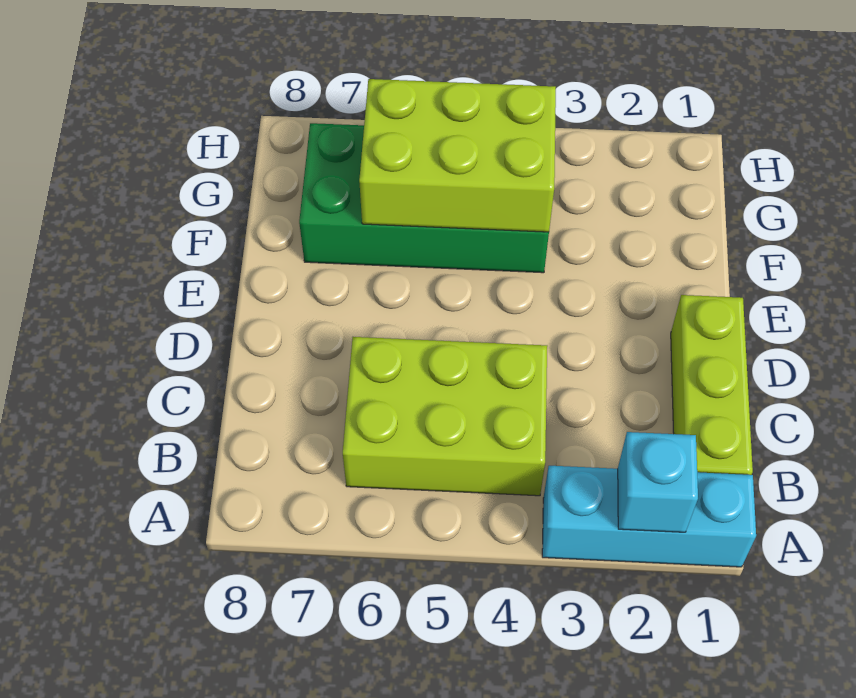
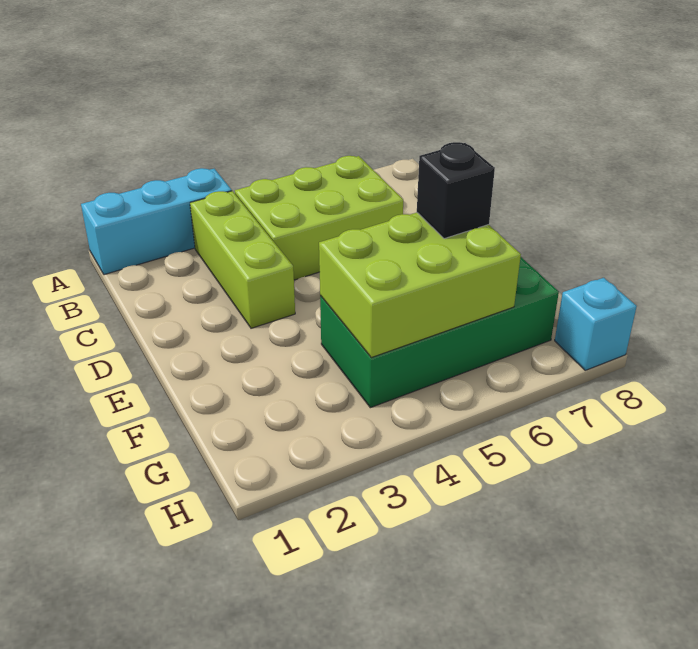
cyan 1x1 brick [618,432,698,532] -> cyan 1x1 brick moved to [555,278,637,370]
lime 1x3 brick [671,295,753,475] -> lime 1x3 brick moved to [190,191,295,328]
none -> black 1x1 brick [417,142,495,239]

